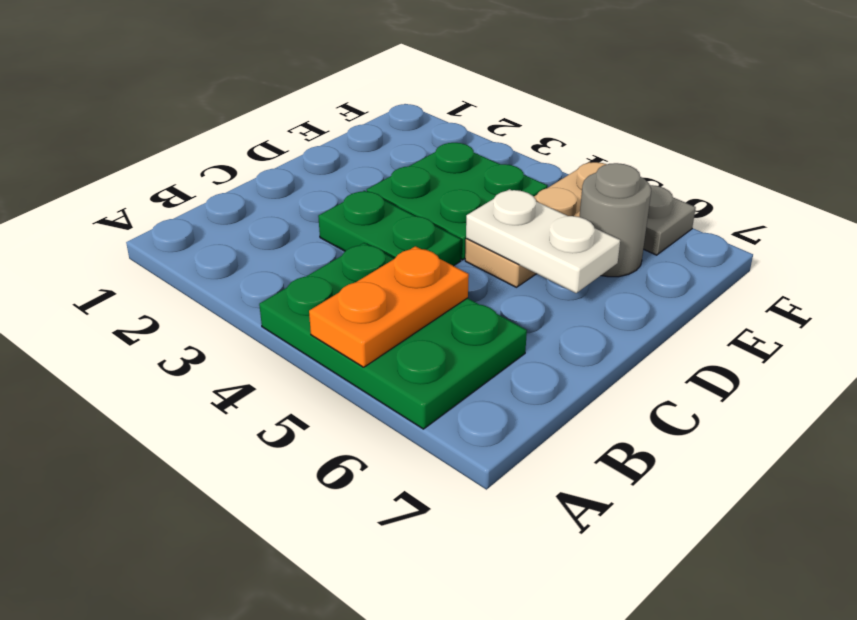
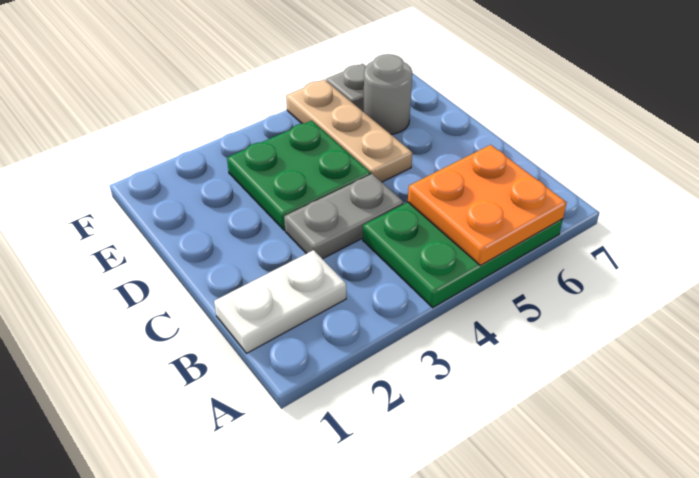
orange 1x2 plate [309,246,469,367] -> orange 2x2 plate [408,145,567,265]
green 1x2 plate [318,191,461,266] -> grey 1x2 plate [284,174,404,259]
white 1x2 plate [466,189,620,293] -> white 1x2 plate moved to [214,250,346,353]

